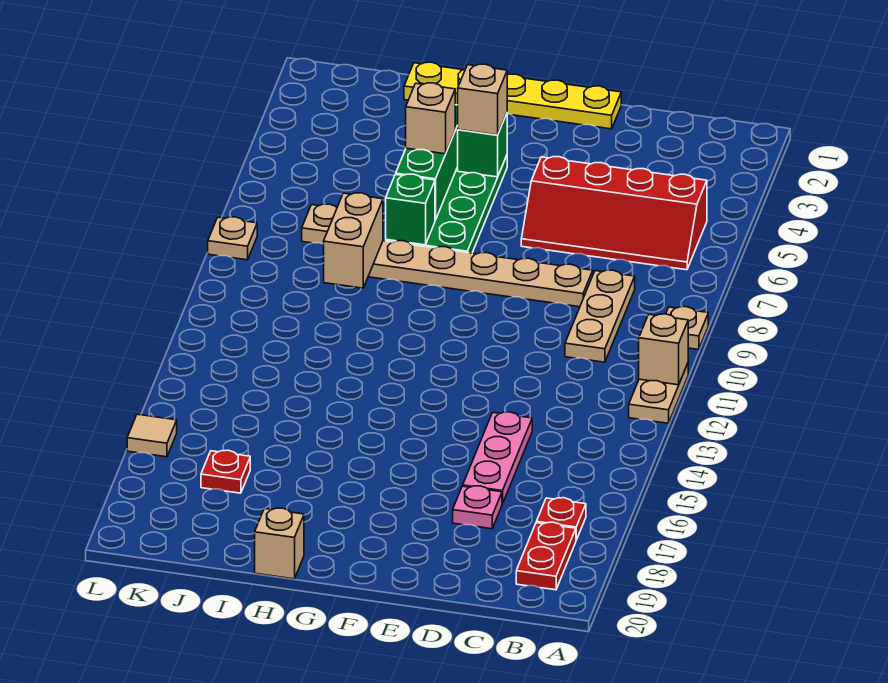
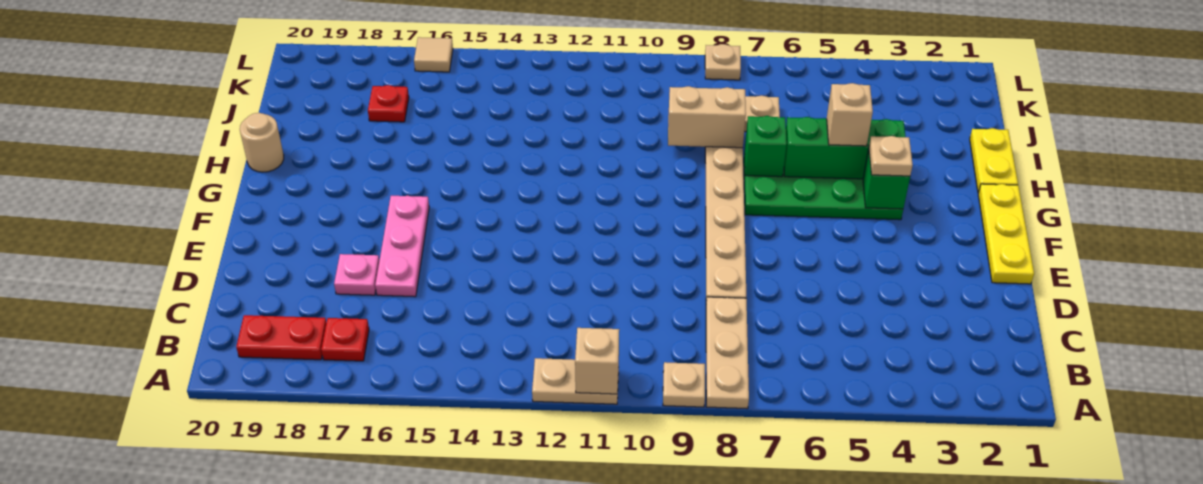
red 2x4 slope [521,157,707,270] -> none
tan 1x3 plate [565,270,635,362] -> tan 1x3 plate turned to [706,297,749,409]
pink 1x3 plate [463,412,532,504] -> pink 1x3 plate turned to [375,196,429,297]
tan 1x1 brick [458,64,507,135] -> tan 1x1 plate [869,136,913,176]
tan 1x1 brick [255,508,304,579] -> tan 1x1 round brick [240,113,284,172]

